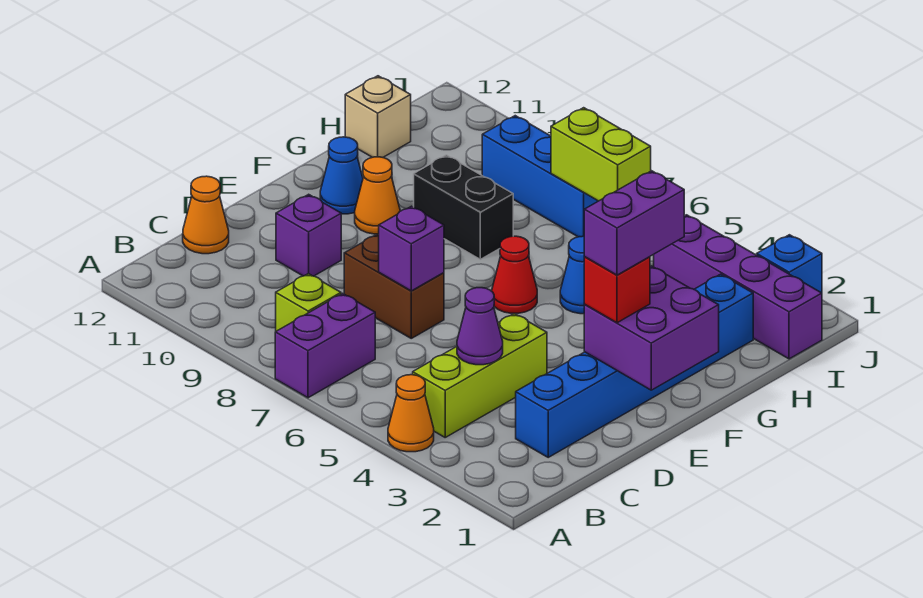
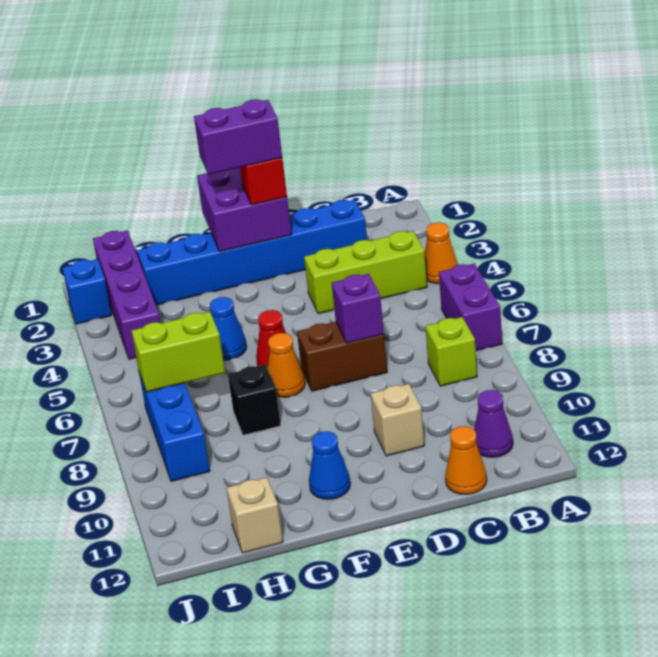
purple 1x2 brick [275,293,375,398] -> purple 1x2 brick turned to [439,264,502,351]
purple 1x1 cone [457,288,503,365] -> purple 1x1 cone moved to [474,390,513,457]
brown 1x2 brick [344,234,444,338] -> brown 1x2 brick turned to [297,322,387,391]
purple 1x1 brick [276,194,341,276] -> tan 1x1 brick [371,384,424,456]
orange 1x1 cone [355,157,400,234] -> orange 1x1 cone moved to [268,333,305,397]
black 1x2 brick [414,155,513,259] -> black 1x1 brick [228,365,281,435]
lime 1x2 brick [551,108,651,201] -> lime 1x2 brick turned to [132,312,225,392]

